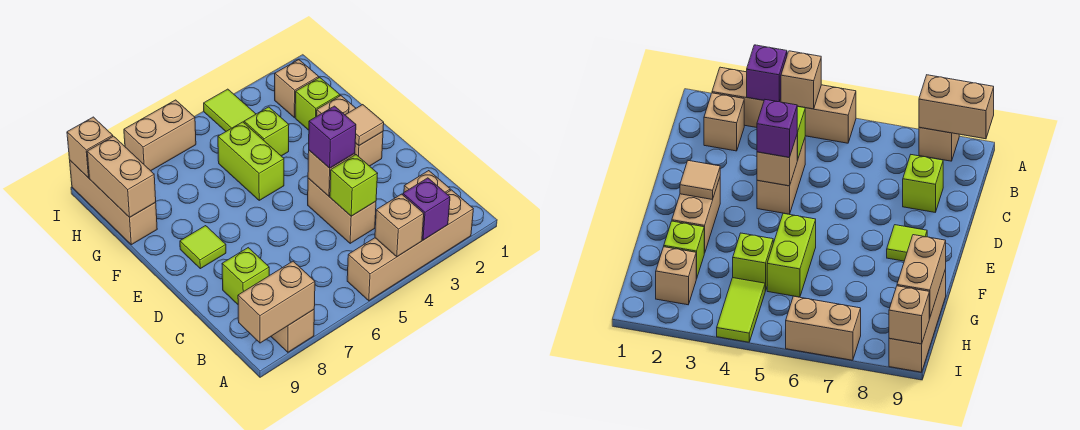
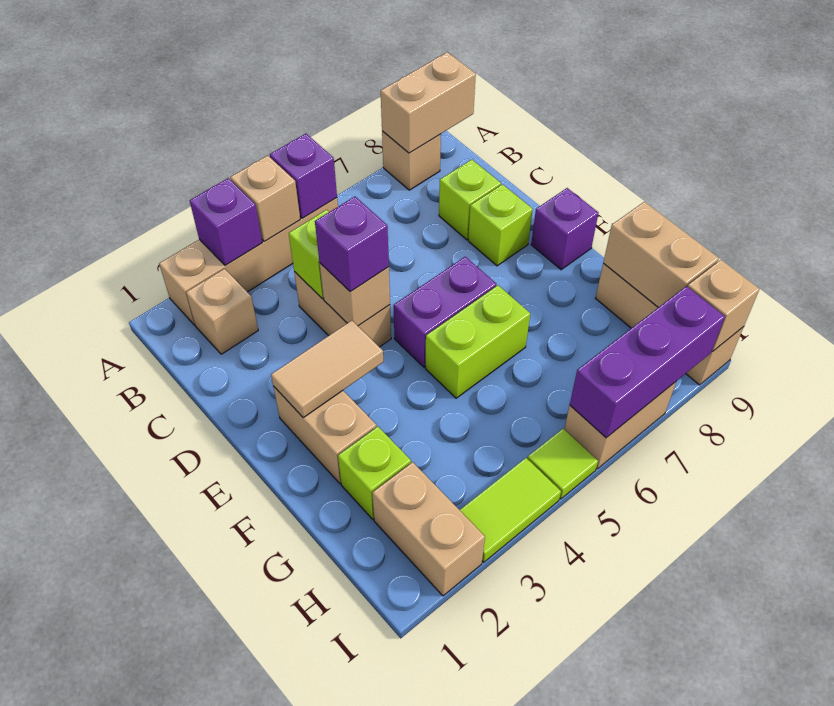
none -> purple 1x1 brick [270,134,337,218]
tan 1x1 tile [346,105,384,146] -> tan 1x2 tile [271,320,383,417]
none -> purple 1x2 brick [393,257,496,367]
lime 1x1 tile [180,226,226,269] -> lime 1x1 tile moved to [527,429,598,499]
none -> purple 1x1 brick [531,188,598,270]
lime 1x2 brick [218,122,284,200] -> lime 1x2 brick turned to [426,285,530,398]
lime 1x1 brick [244,107,289,156] -> lime 1x1 brick moved to [468,184,533,266]
tan 1x1 brick [275,60,319,117] -> tan 1x2 brick [372,462,485,596]
lime 1x2 tile [204,89,256,131] -> lime 1x2 tile turned to [460,458,561,562]
none -> purple 1x3 brick [570,286,725,438]

